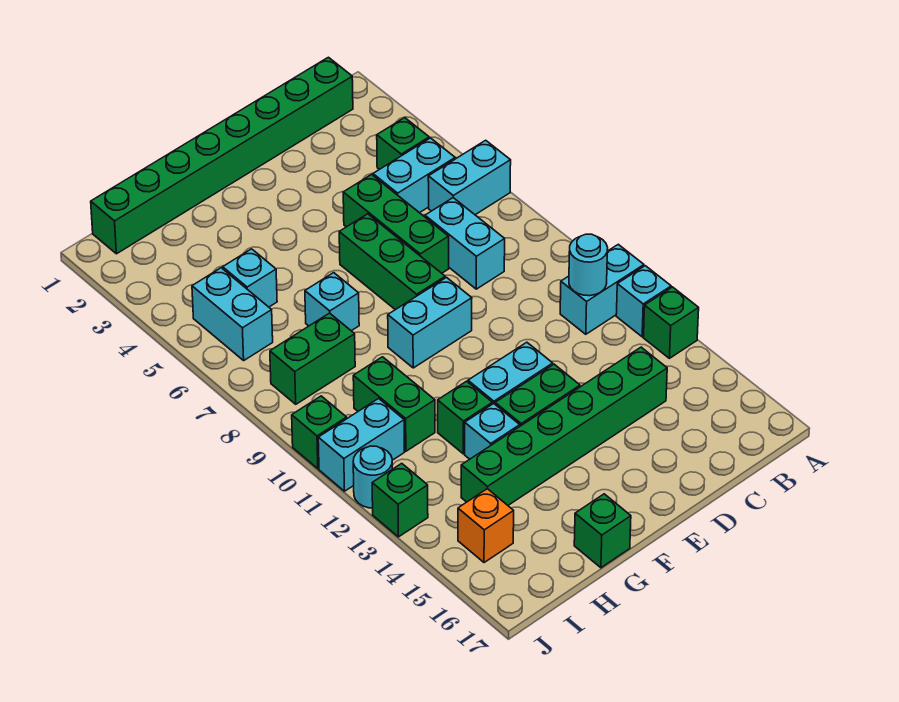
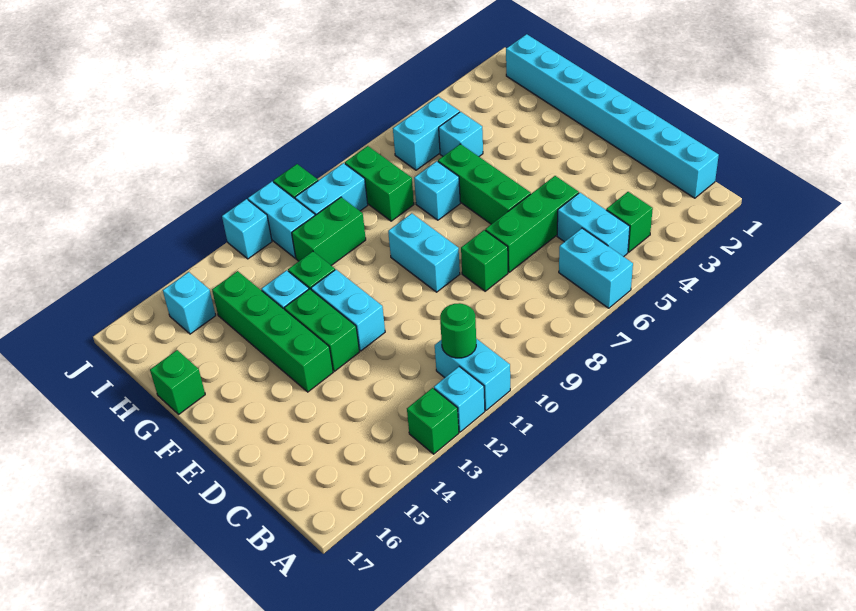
green 1x8 brick [91,57,353,254] -> cyan 1x8 brick [506,34,719,198]
cyan 1x1 round brick [569,234,608,296] -> green 1x1 round brick [440,303,476,358]
cyan 1x2 brick [425,198,505,289] -> cyan 1x2 brick moved to [295,163,368,215]
green 1x6 brick [461,347,667,505] -> green 1x4 brick [212,271,333,392]
green 1x3 brick [339,214,445,310] -> green 1x3 brick turned to [438,144,531,224]
orange 1x1 brick [458,489,514,563] -> cyan 1x1 brick [163,272,216,334]
cyan 1x1 round brick [353,446,392,508] -> cyan 1x1 brick [222,199,272,259]
green 1x1 brick [372,463,428,537] -> green 1x1 brick moved to [461,230,508,291]

